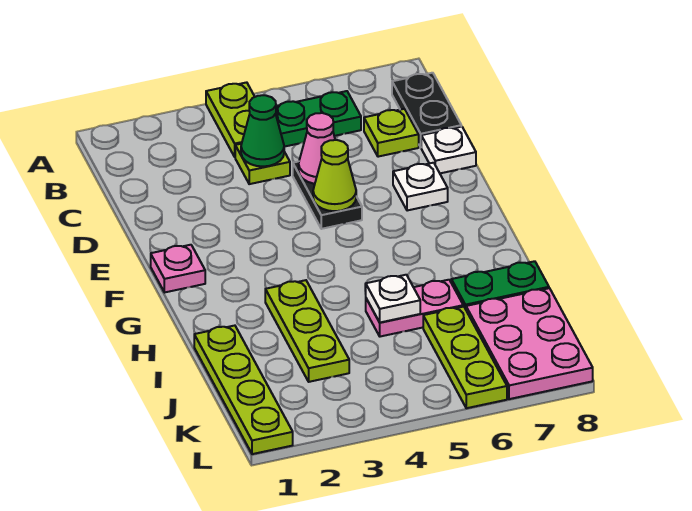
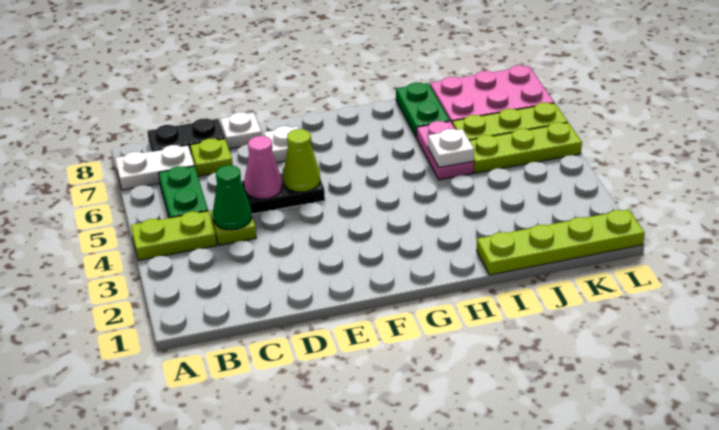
none -> white 1x2 plate [115,145,194,190]
pink 1x1 plate [151,245,205,292] -> none
lime 1x3 plate [265,280,349,382] -> lime 1x3 plate moved to [469,122,582,173]

